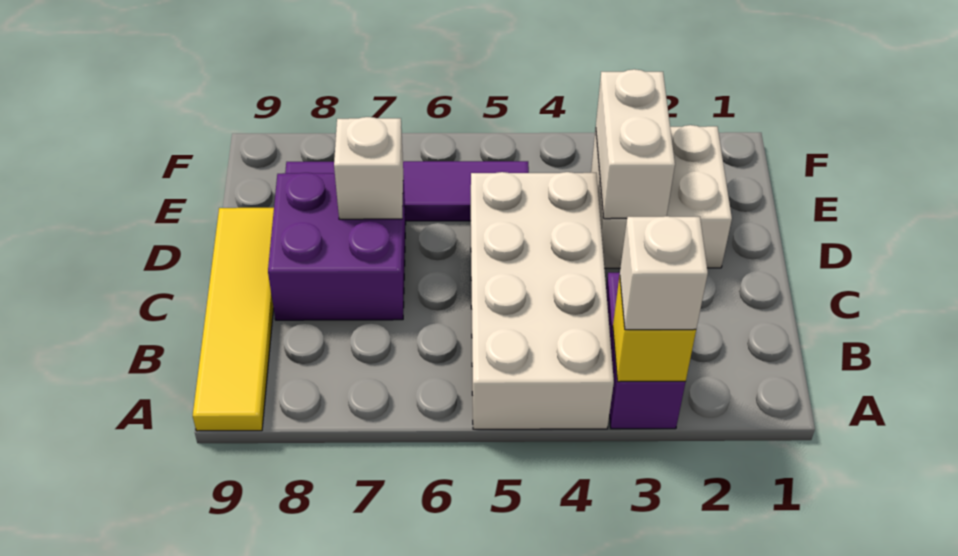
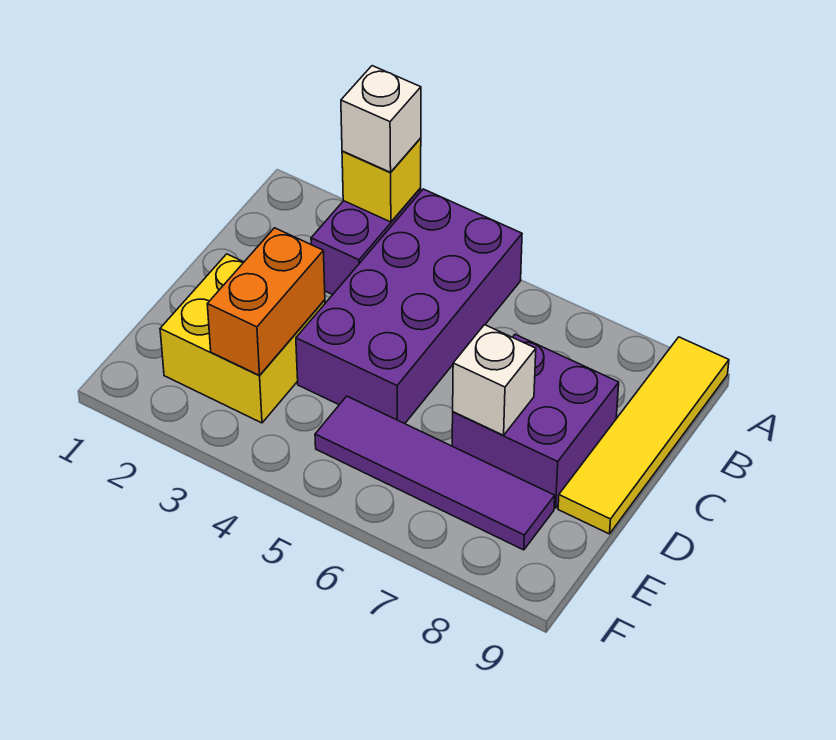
white 2x4 brick [471,172,614,429] -> purple 2x4 brick [296,189,522,424]
white 2x2 brick [591,125,732,268] -> yellow 2x2 brick [160,254,325,423]
white 1x2 brick [596,69,675,219] -> orange 1x2 brick [207,228,325,375]

